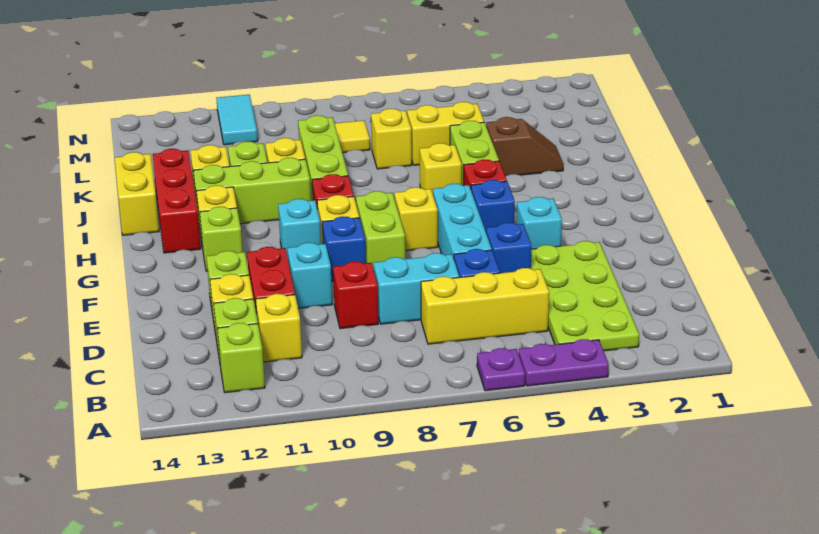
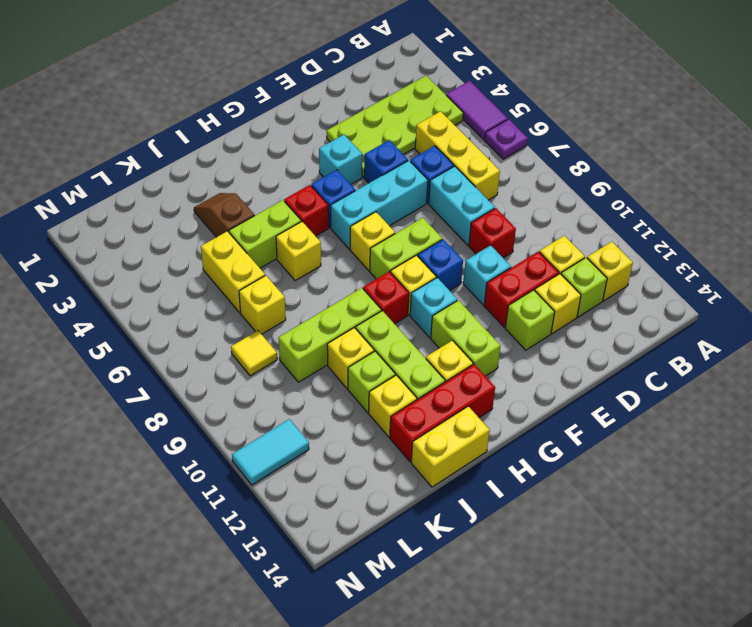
purple 1x2 plate [519,339,609,386] -> purple 1x2 tile [446,81,508,139]
lime 1x1 brick [217,323,265,393] -> yellow 1x1 brick [587,242,633,301]
lime 1x1 brick [200,207,242,271] -> lime 1x2 brick [431,300,501,376]

